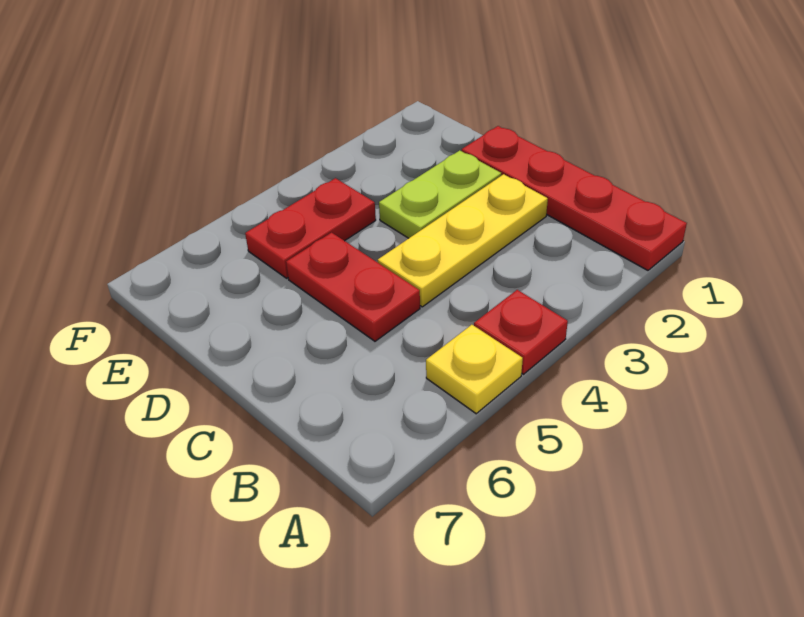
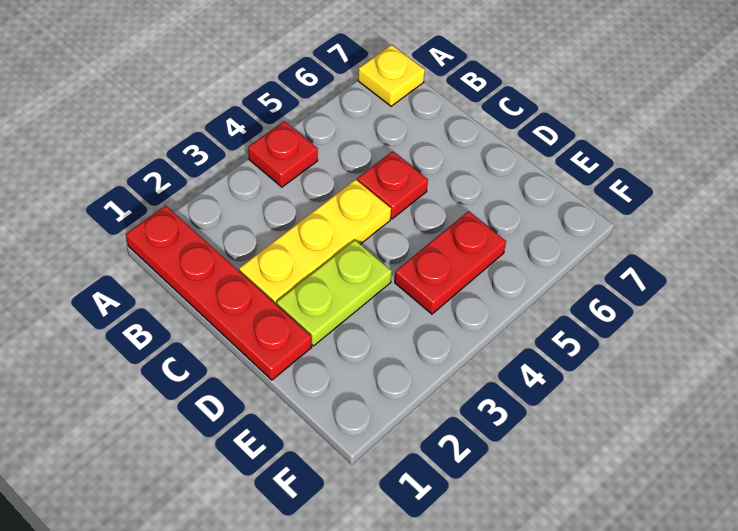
yellow 1x1 plate [426,325,523,414] -> yellow 1x1 plate moved to [358,45,425,106]
red 1x2 plate [286,233,420,341] -> red 1x1 plate [357,151,428,219]

